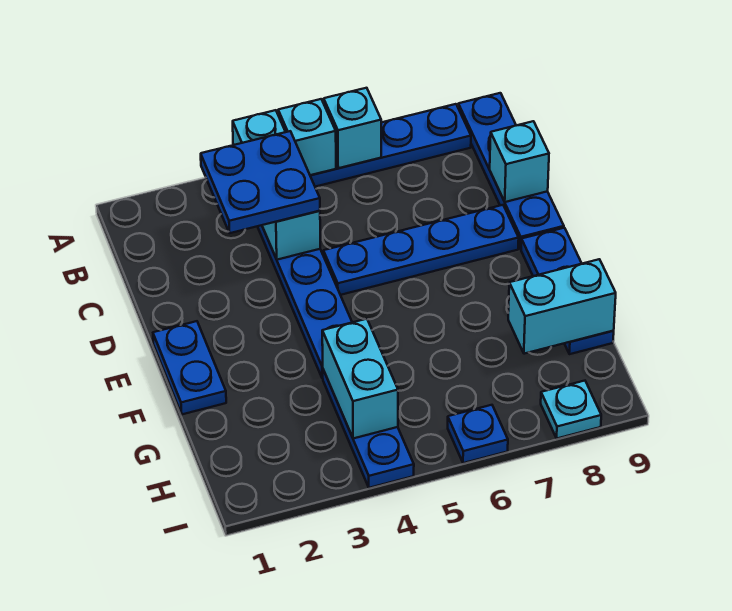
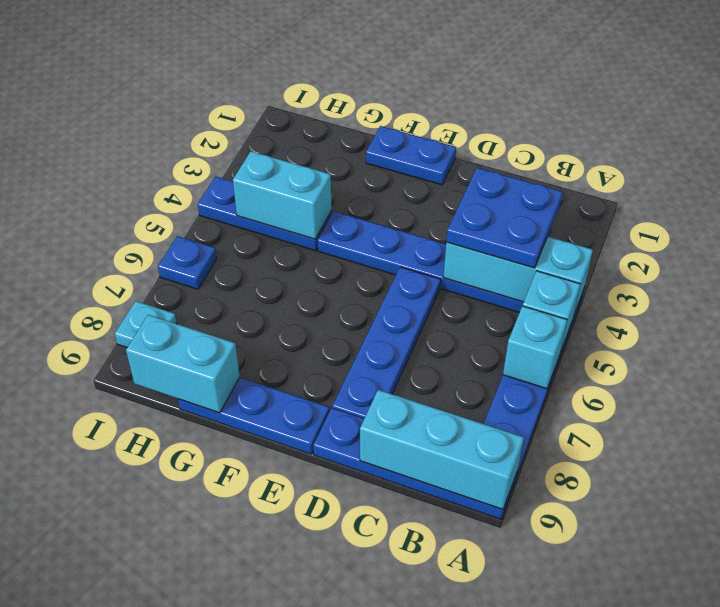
cyan 1x1 brick [490,121,549,202] -> cyan 1x3 brick [360,390,524,509]
cyan 1x2 brick [508,259,616,354] -> cyan 1x2 brick turned to [126,315,240,413]

